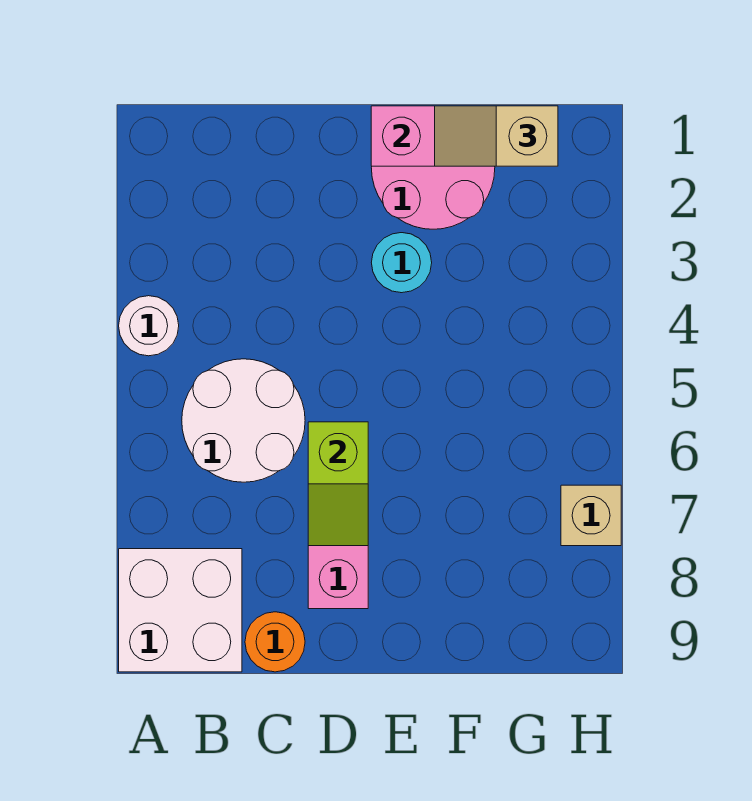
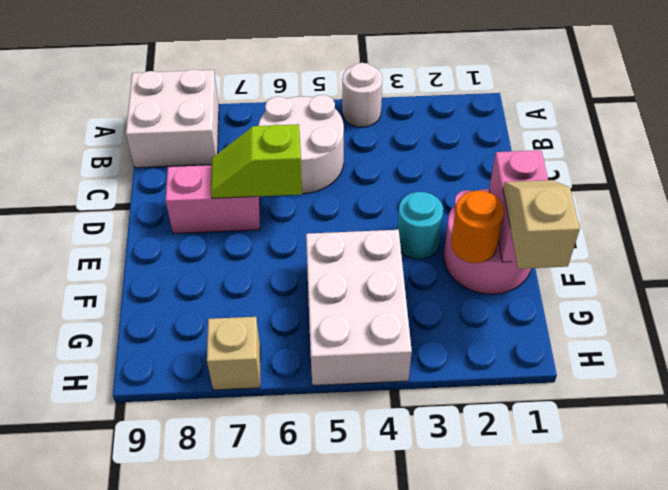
orange 1x1 round brick [245,612,305,672] -> orange 1x1 round brick moved to [451,191,504,263]
none -> white 2x3 brick [306,230,412,385]

